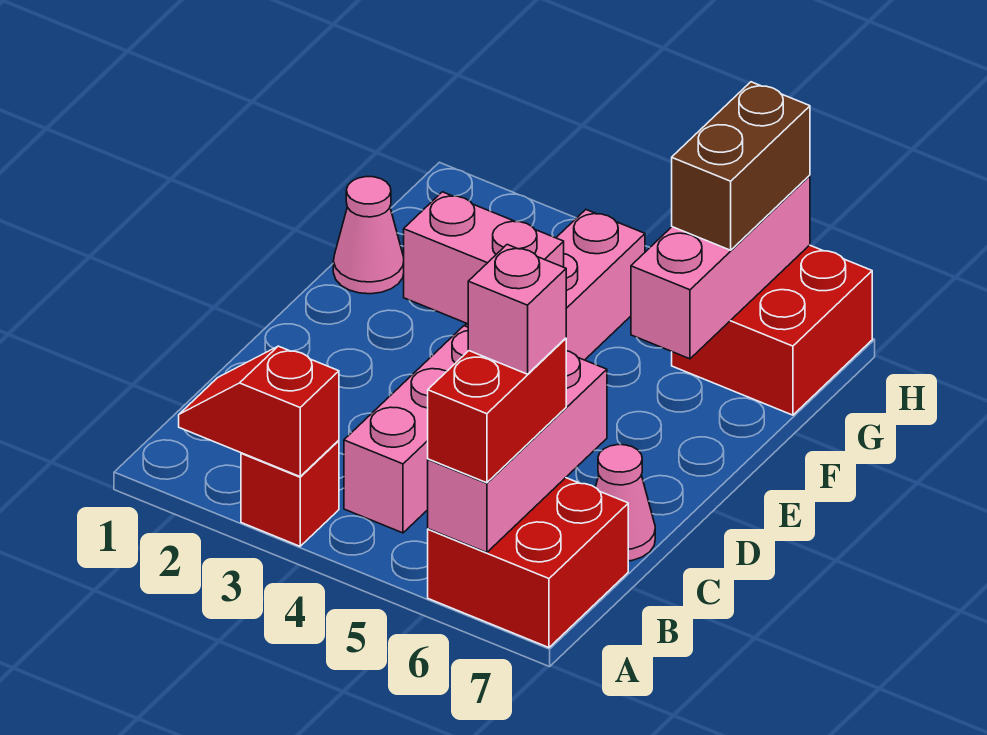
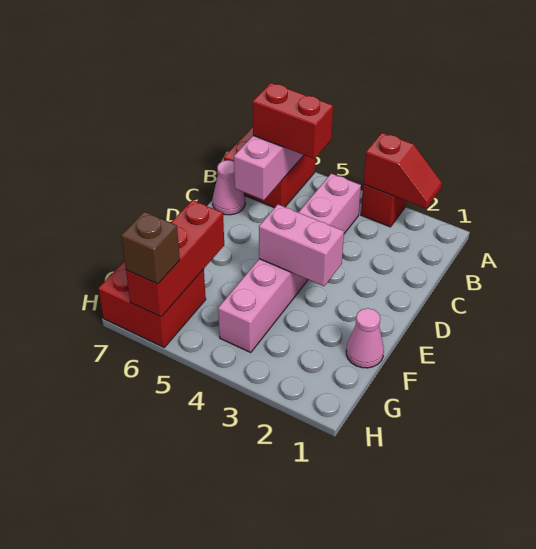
red 1x2 brick [428,338,566,483] -> red 1x2 brick turned to [253,83,333,159]
pink 1x1 brick [468,245,566,374] -> none
pink 1x3 brick [631,175,810,359] -> red 1x3 brick [126,200,224,317]
brown 1x2 brick [672,82,810,250] -> brown 1x1 brick [121,212,180,284]

